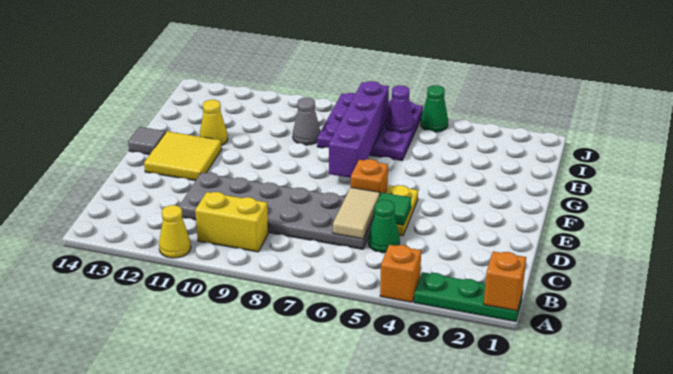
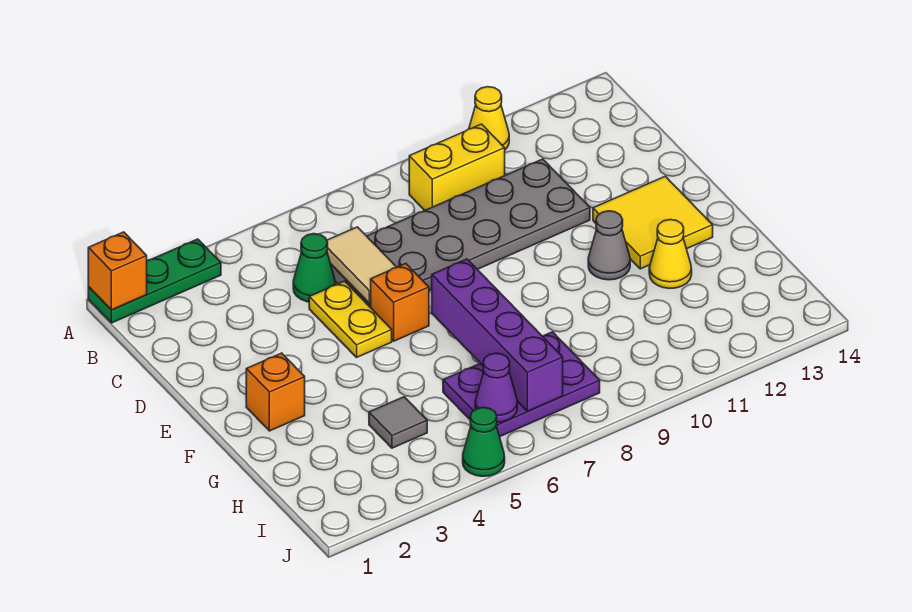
orange 1x1 brick [380,245,421,302] -> orange 1x1 brick moved to [246,353,305,431]
green 1x1 tile [373,193,411,225] -> none
grey 1x1 tile [128,127,166,155] -> grey 1x1 tile moved to [369,397,427,448]
purple 3x3 plate [317,93,423,160] -> purple 2x3 plate [443,332,600,437]
grey 1x1 cone [293,98,321,145] -> grey 1x1 cone moved to [588,211,630,280]

